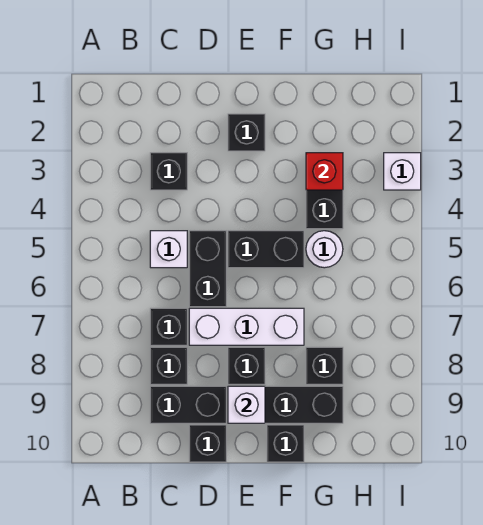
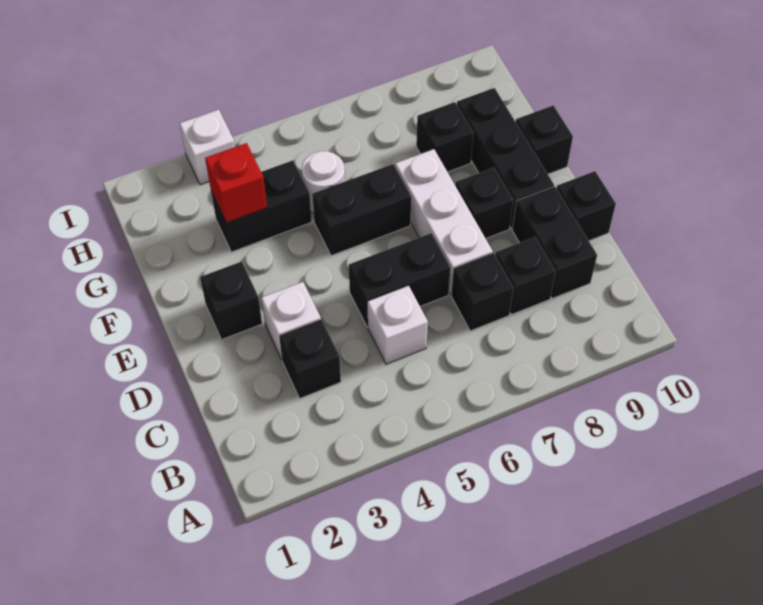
black 1x2 brick [228,231,304,268] -> black 1x2 brick turned to [312,164,411,256]
white 1x1 brick [228,386,265,423] -> white 1x1 brick moved to [262,282,321,360]

